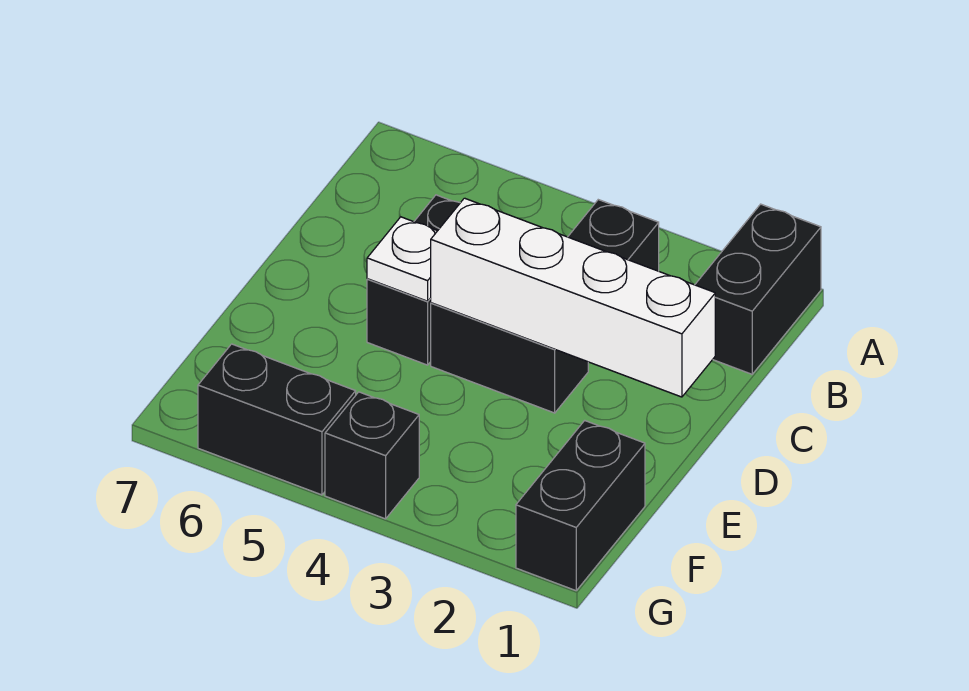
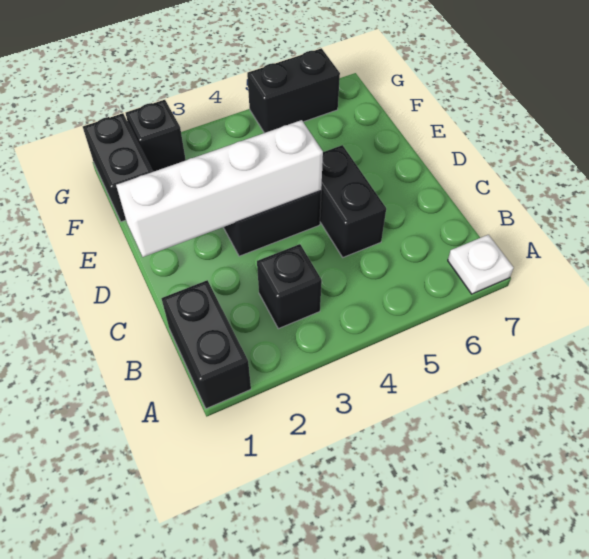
white 1x1 plate [367,217,437,301] -> white 1x1 plate moved to [448,235,514,294]
black 1x1 brick [325,392,419,519] -> black 1x1 brick moved to [126,100,186,172]

